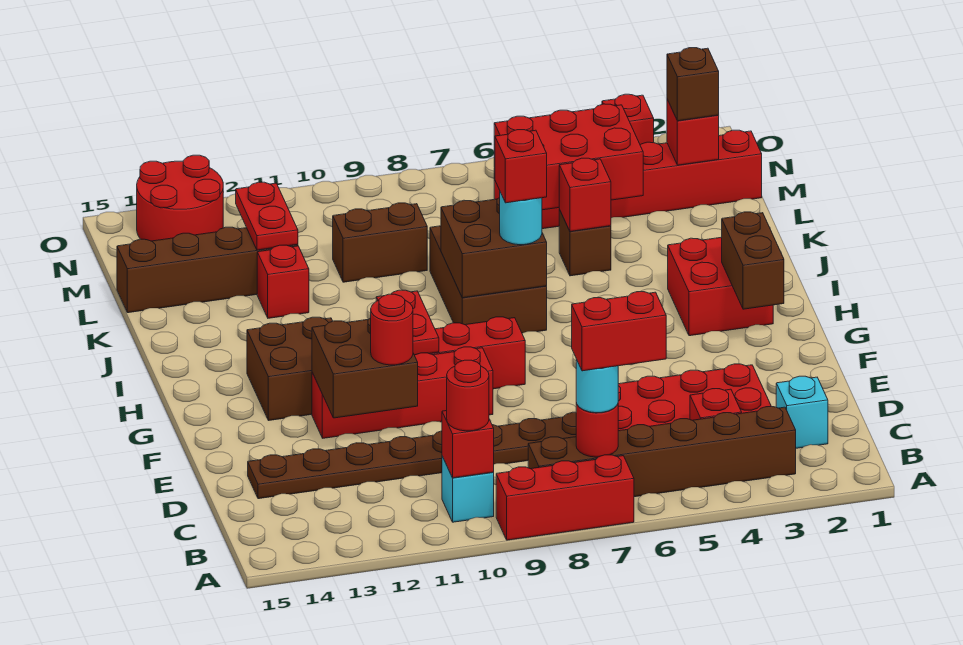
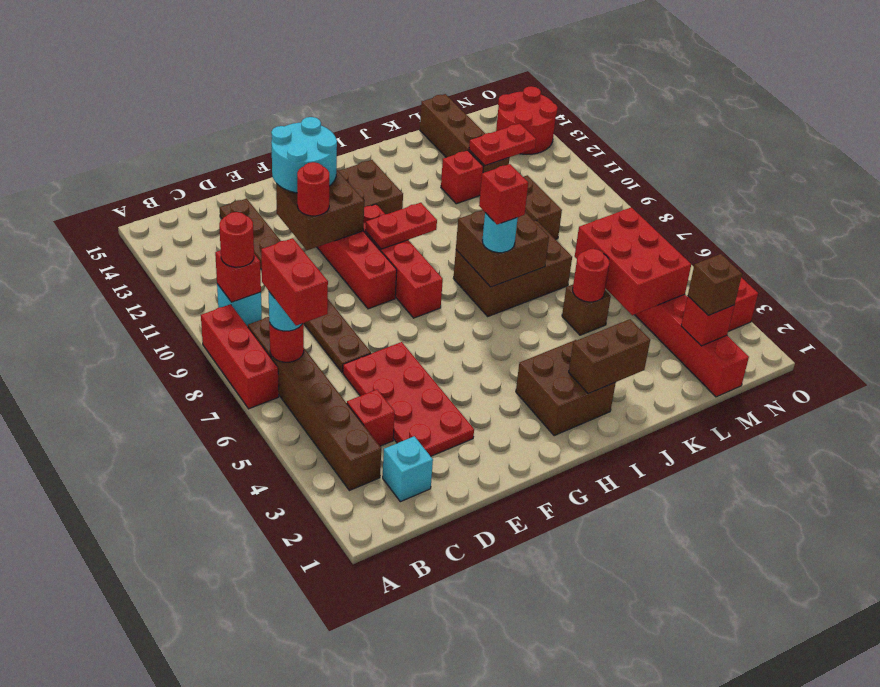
none -> cyan 2x2 round brick [271,117,337,193]
brown 1x2 brick [722,212,784,309] -> brown 1x2 brick moved to [569,319,650,394]
red 2x2 brick [668,237,773,336] -> brown 2x2 brick [516,340,616,436]
red 1x1 brick [559,158,611,231] -> red 1x1 round brick [573,249,610,302]

